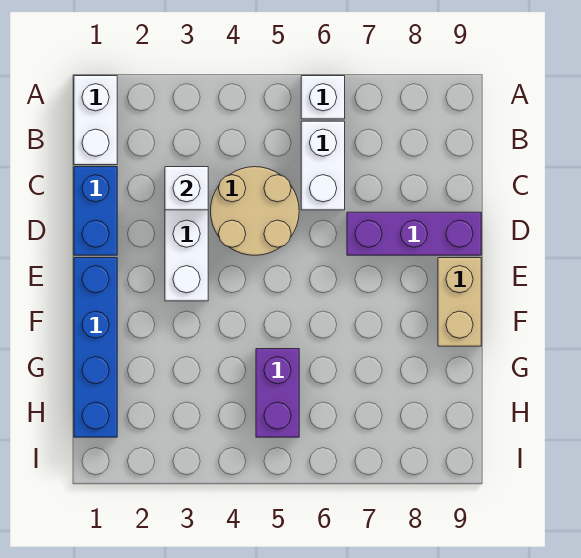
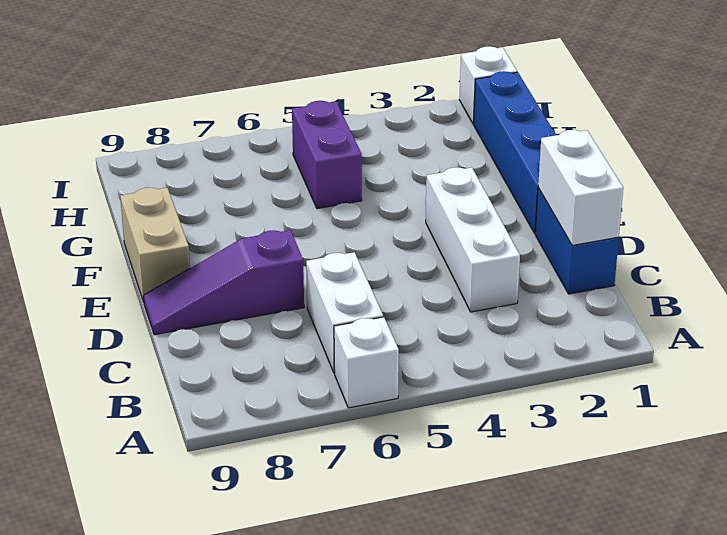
white 1x2 brick [74,76,117,165] -> white 1x2 brick moved to [538,130,623,245]
white 1x1 brick [165,167,208,210] -> white 1x1 brick moved to [459,46,517,124]
tan 2x2 round brick [210,167,299,255] -> none
purple 1x3 brick [347,212,481,255] -> purple 1x3 slope [143,230,304,335]

